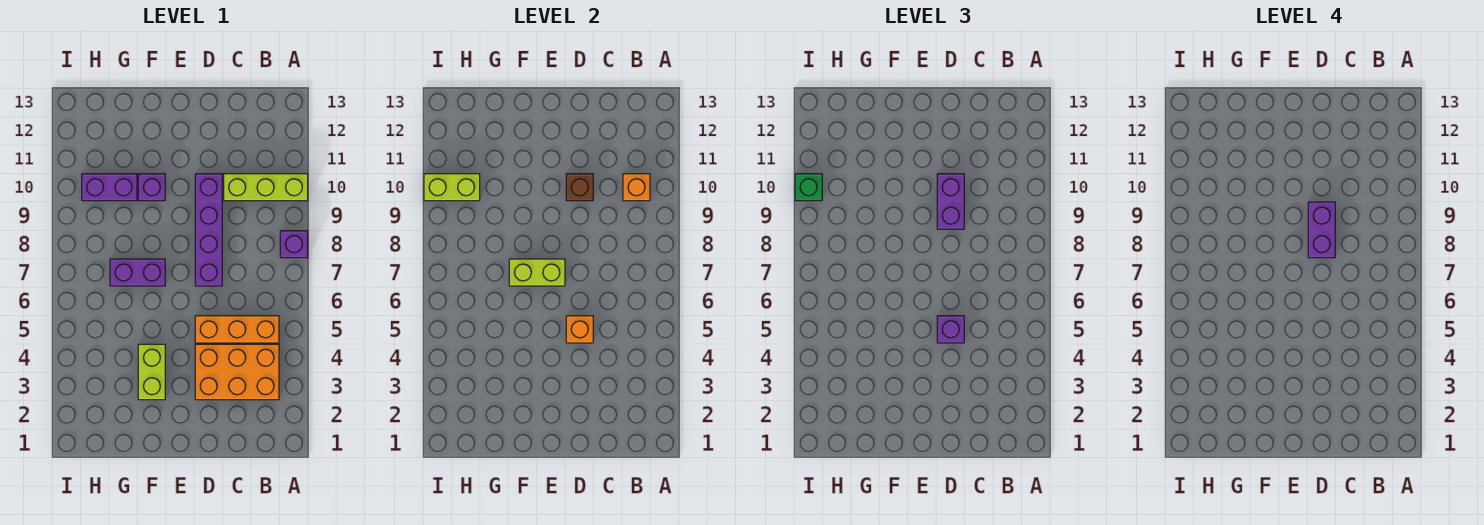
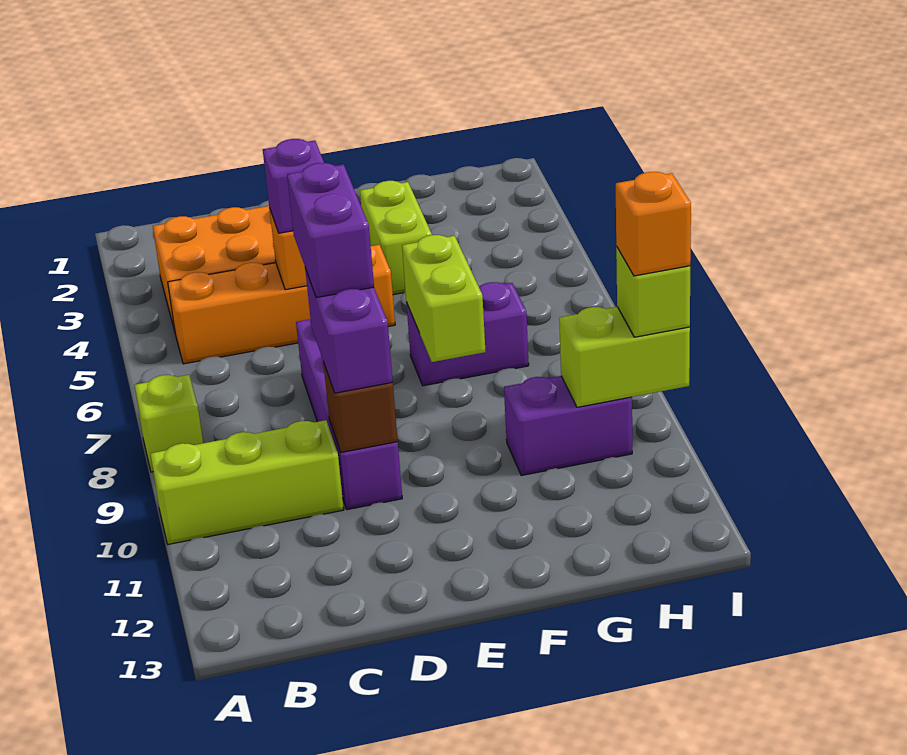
purple 1x1 brick [280,231,308,258] -> lime 1x1 brick [135,375,203,472]
orange 1x3 brick [195,316,279,343] -> orange 1x4 brick [168,244,395,364]
orange 1x1 brick [623,174,650,201] -> orange 1x1 brick moved to [616,172,691,276]
lime 1x2 brick [509,259,565,286] -> lime 1x2 brick turned to [402,235,486,362]
purple 1x1 brick [138,174,165,201] -> none
green 1x1 brick [795,174,822,201] -> lime 1x1 brick [616,246,690,337]

